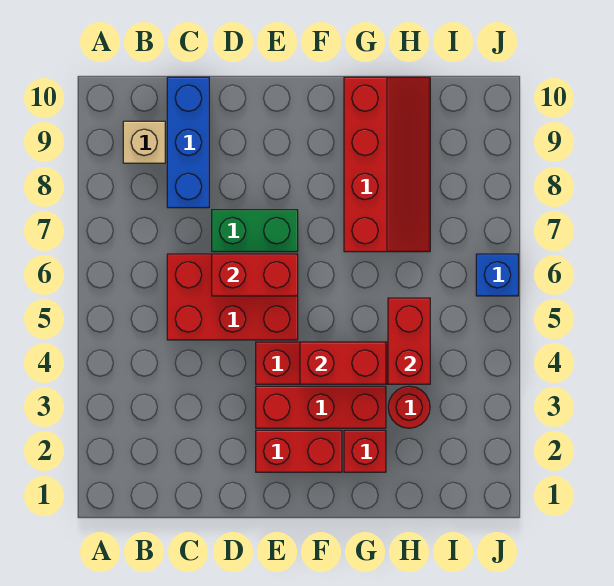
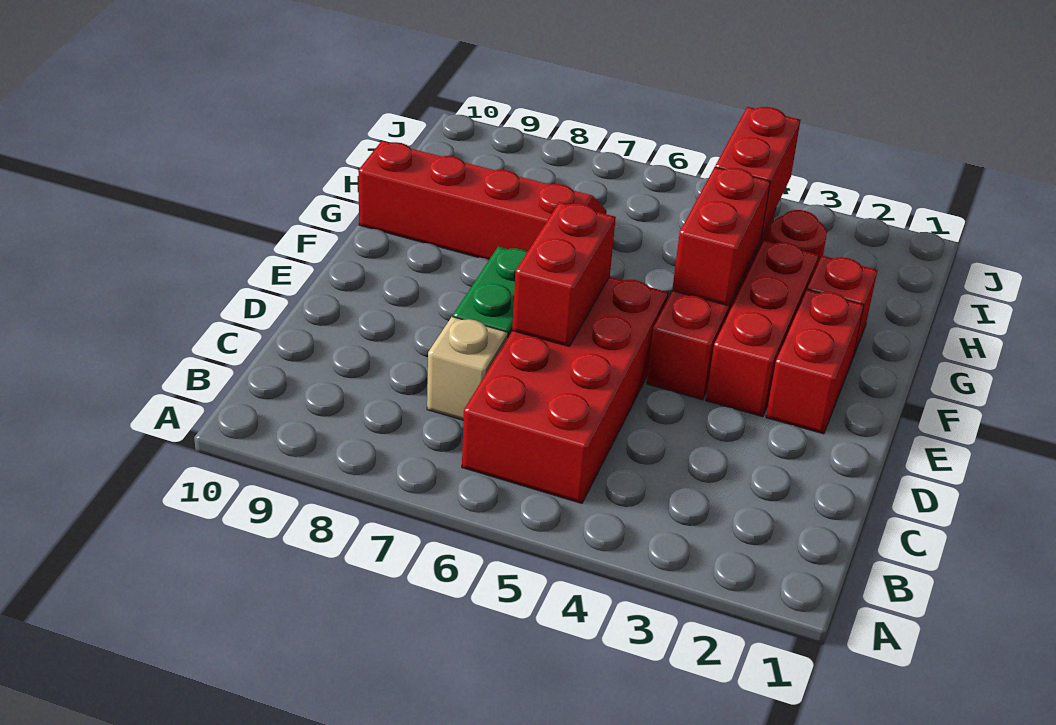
tan 1x1 brick [123,121,165,163] -> tan 1x1 brick moved to [427,317,508,420]
red 2x3 brick [167,254,298,340] -> red 2x4 brick [462,277,668,503]
blue 1x3 brick [167,77,209,208] -> none
red 1x2 brick [388,298,430,384] -> red 1x2 brick turned to [715,107,800,237]
blue 1x1 brick [476,254,518,296] -> none

